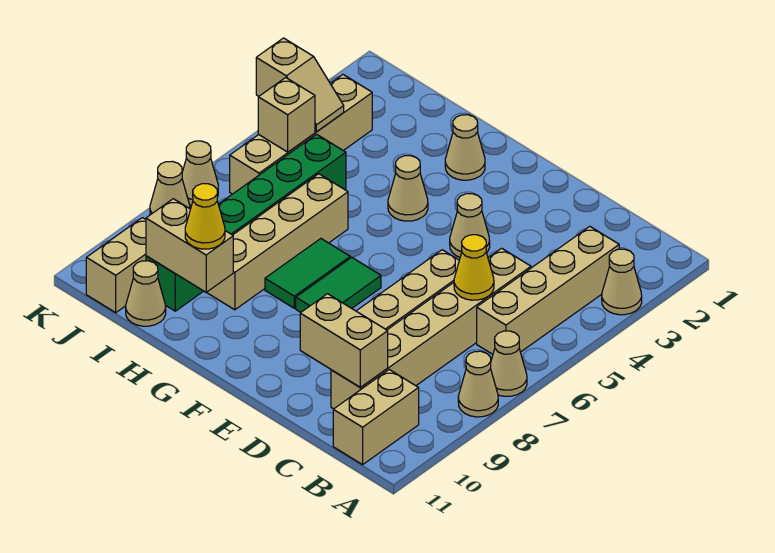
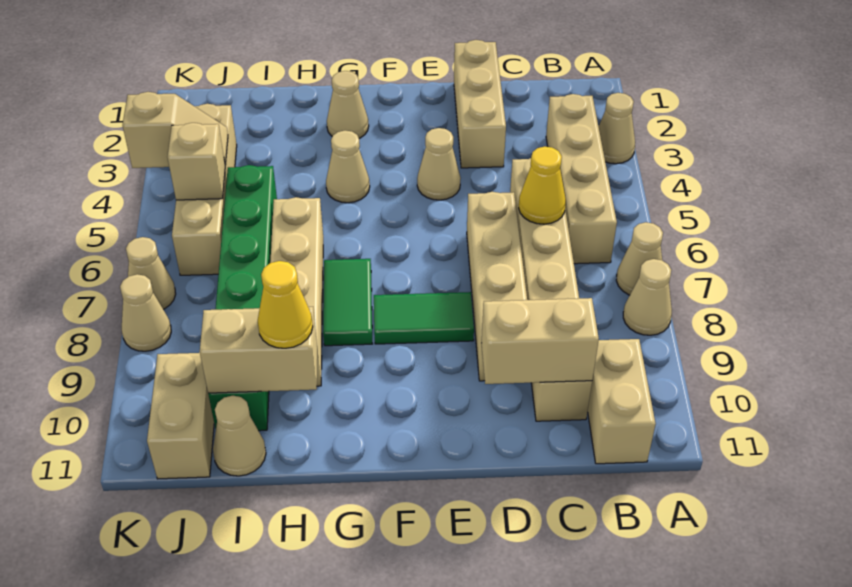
none -> tan 1x3 brick [454,40,506,168]
green 1x2 tile [296,257,381,312] -> green 1x2 tile turned to [374,292,474,344]

